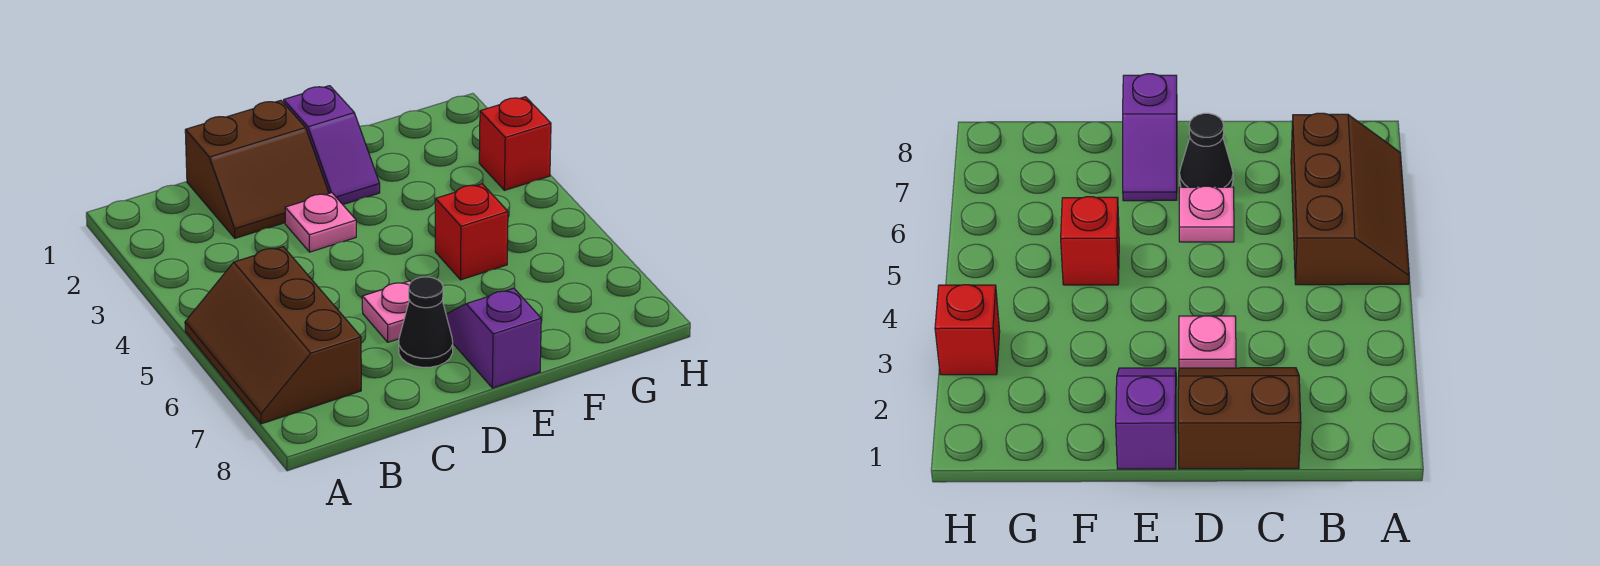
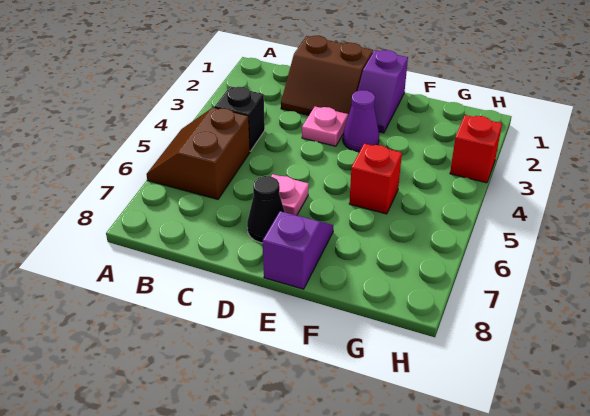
brown 2x3 slope [185,247,361,424] -> brown 2x2 slope [147,107,250,199]
none -> black 1x1 brick [215,86,265,151]
none -> purple 1x1 cone [343,90,379,152]

